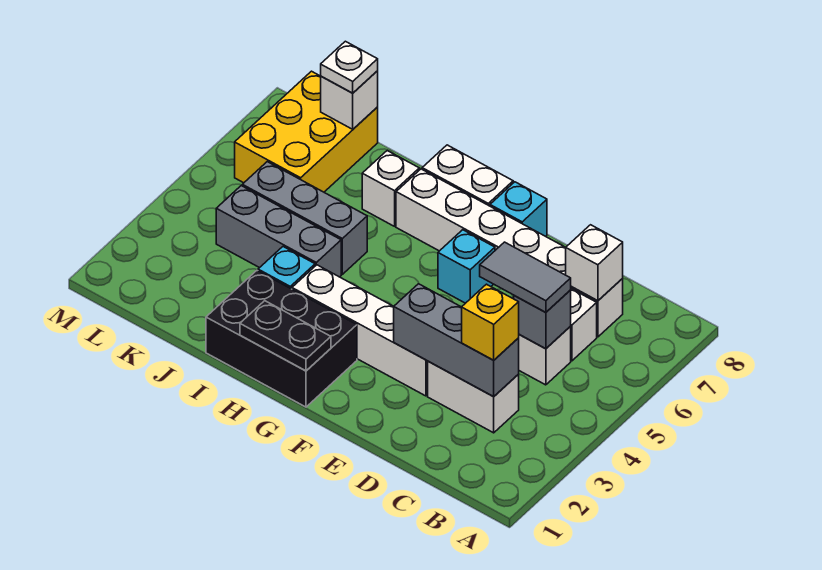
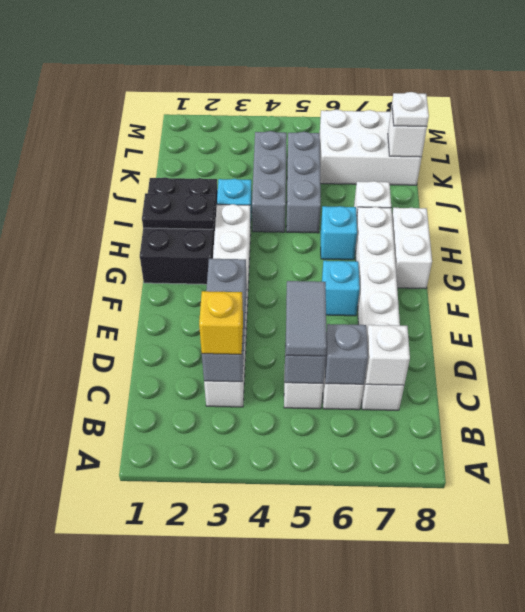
none -> grey 1x1 brick [325,324,368,385]
cyan 1x1 brick [490,182,547,236] -> cyan 1x1 brick moved to [321,206,357,260]
black 1x2 plate [240,301,331,371] -> black 1x2 plate turned to [142,193,215,229]
yellow 2x3 brick [235,71,378,192] -> white 2x3 brick [320,110,422,185]

